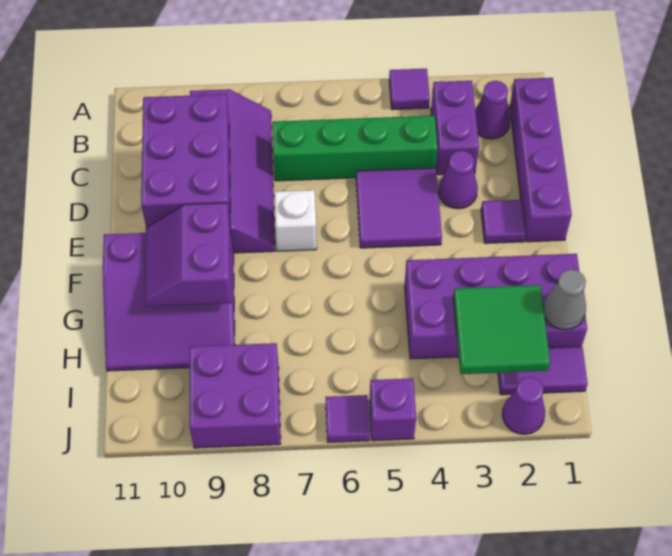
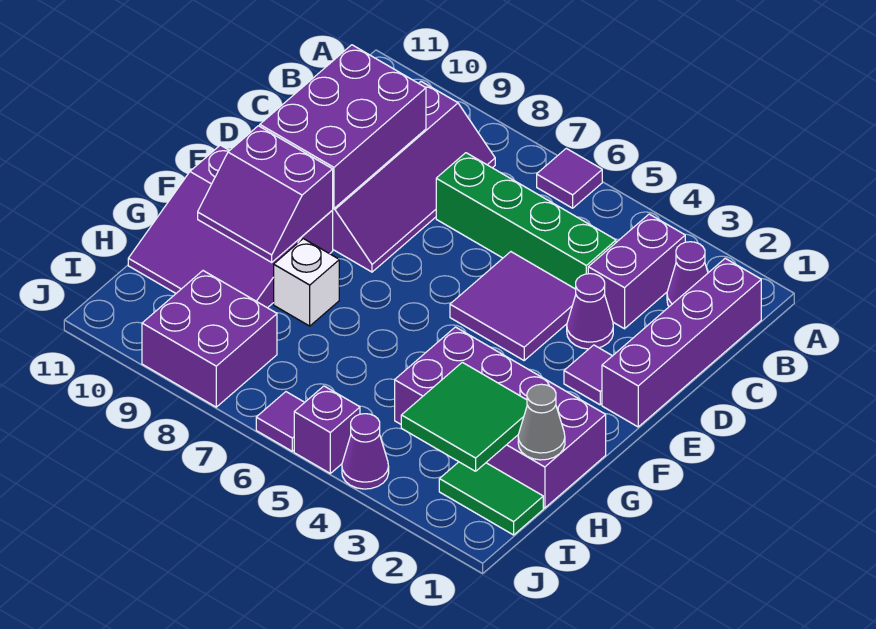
purple 1x1 tile [389,69,430,110] -> purple 1x1 tile moved to [537,148,602,208]
white 1x1 brick [274,190,317,251] -> white 1x1 brick moved to [274,239,339,326]
purple 2x2 slope [144,203,232,307] -> purple 2x2 slope turned to [198,126,333,262]
purple 1x2 tile [498,347,588,395] -> green 1x2 tile [439,462,543,535]
purple 1x1 cone [502,377,545,434] -> purple 1x1 cone moved to [342,414,389,489]

